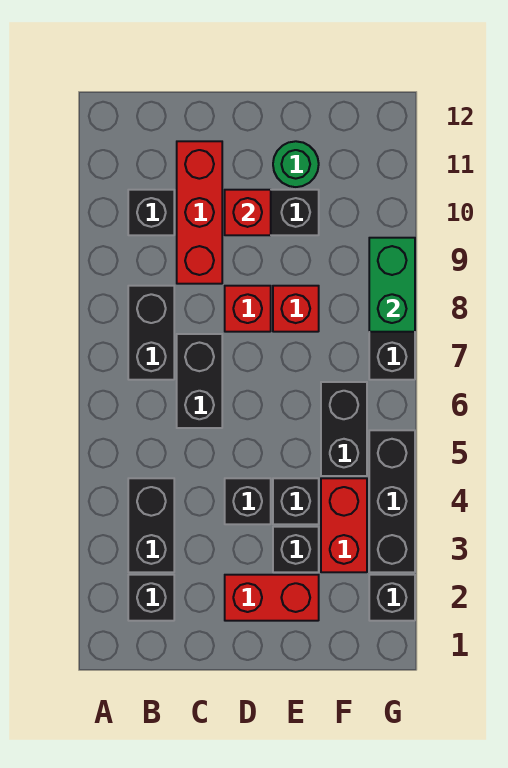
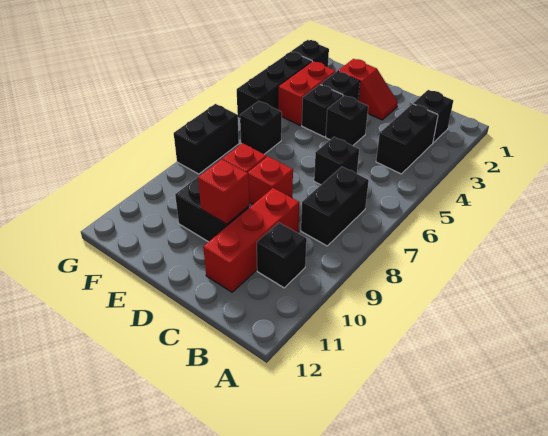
black 1x2 brick [177,334,222,428] -> black 1x1 brick [314,137,359,185]
red 1x2 brick [225,575,319,621] -> red 1x2 slope [338,59,398,120]
green 1x1 round brick [273,141,319,187] -> none
black 1x2 brick [321,382,367,476] -> black 1x1 brick [240,101,282,154]
green 1x2 brick [369,238,415,332] -> none

